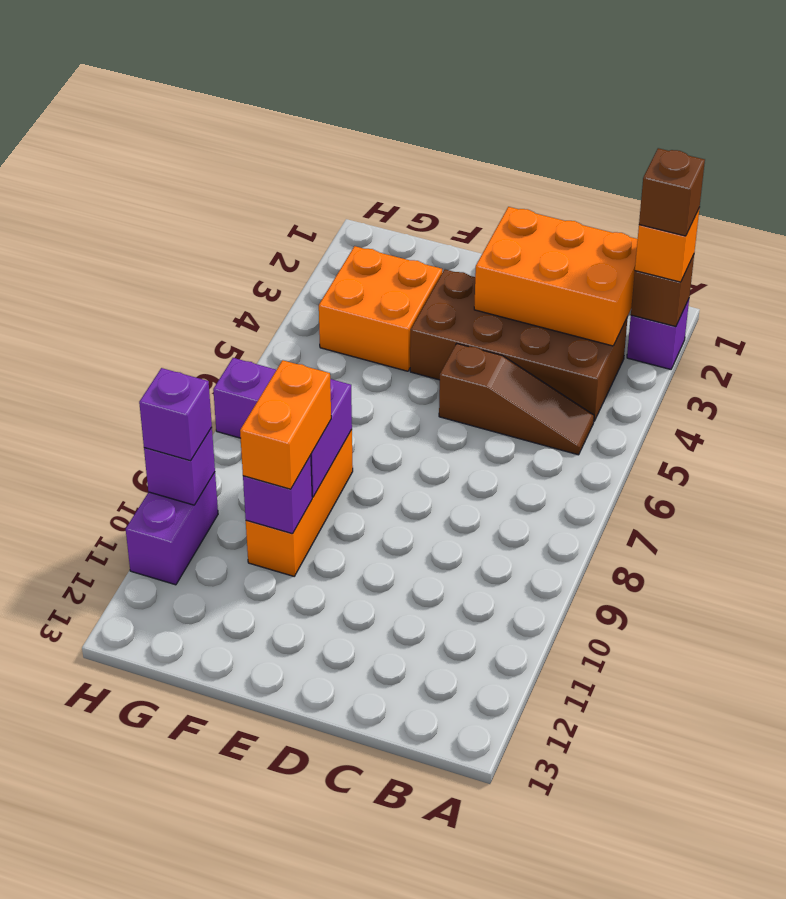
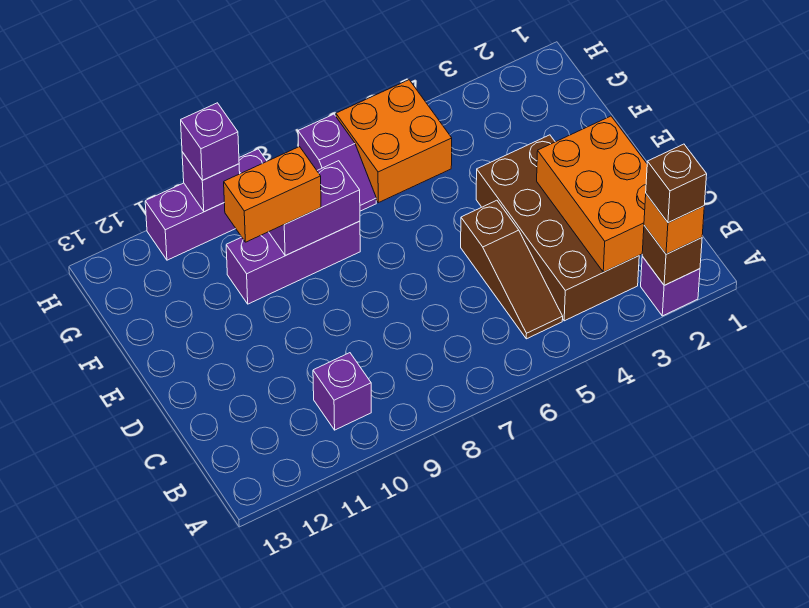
orange 2x2 brick [319,246,442,371] -> orange 2x2 brick moved to [336,80,452,203]
orange 1x3 brick [246,430,353,576] -> purple 1x3 brick [226,221,360,304]
purple 1x1 brick [243,456,312,534] -> purple 1x1 brick moved to [313,353,371,430]
purple 1x2 brick [126,472,218,585] -> purple 1x3 brick [145,149,267,260]

